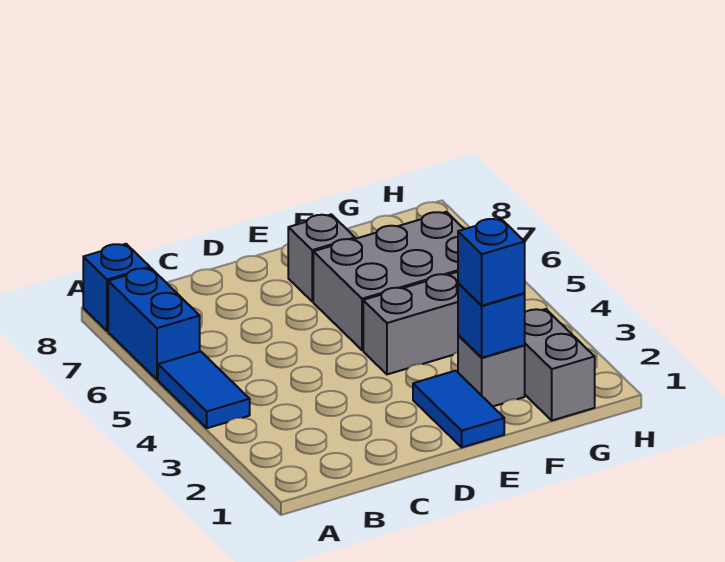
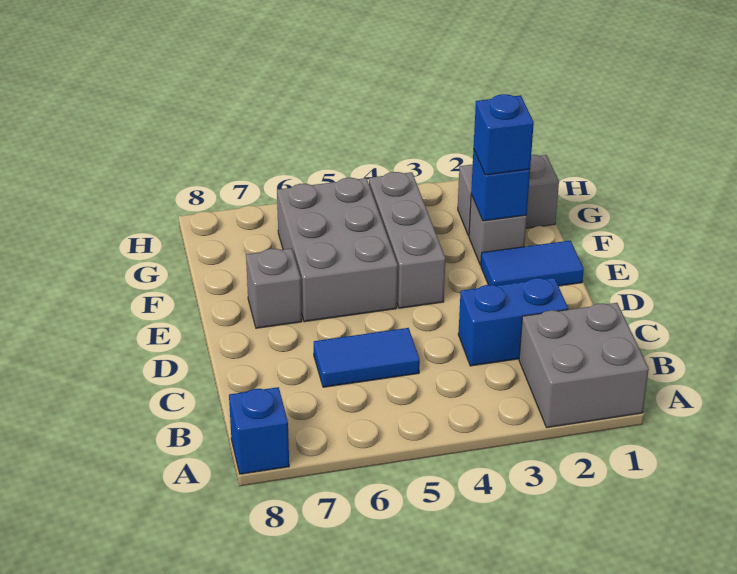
none -> grey 2x2 brick [519,303,649,428]
blue 1x2 tile [158,351,250,428] -> blue 1x2 tile moved to [314,328,420,387]
blue 1x2 brick [108,268,200,380] -> blue 1x2 brick moved to [458,278,568,366]

